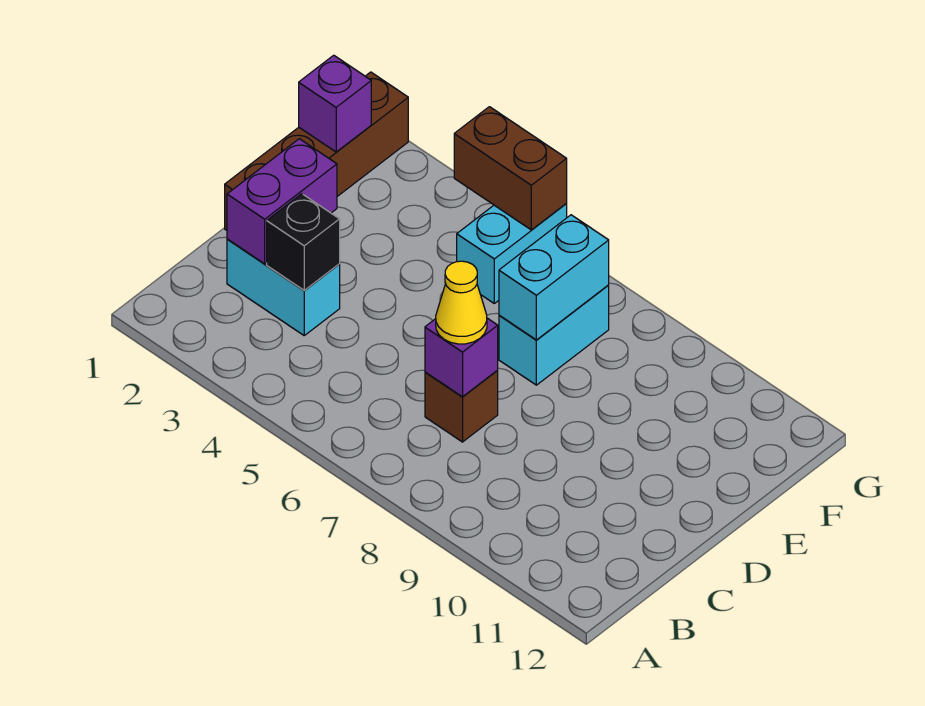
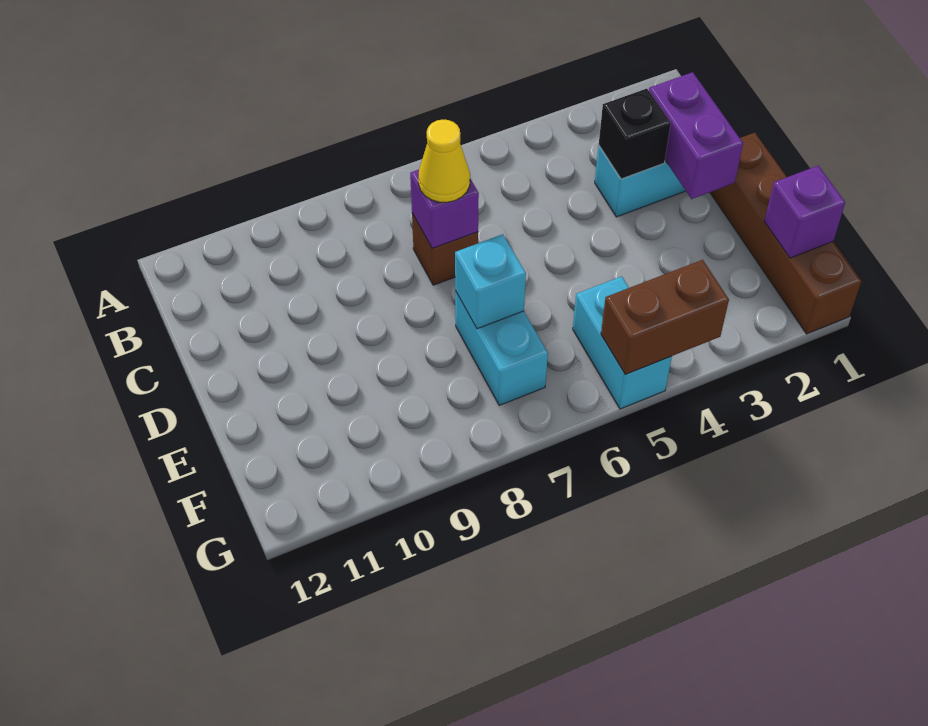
cyan 1x2 brick [499,215,609,340] -> cyan 1x1 brick [455,234,526,329]

